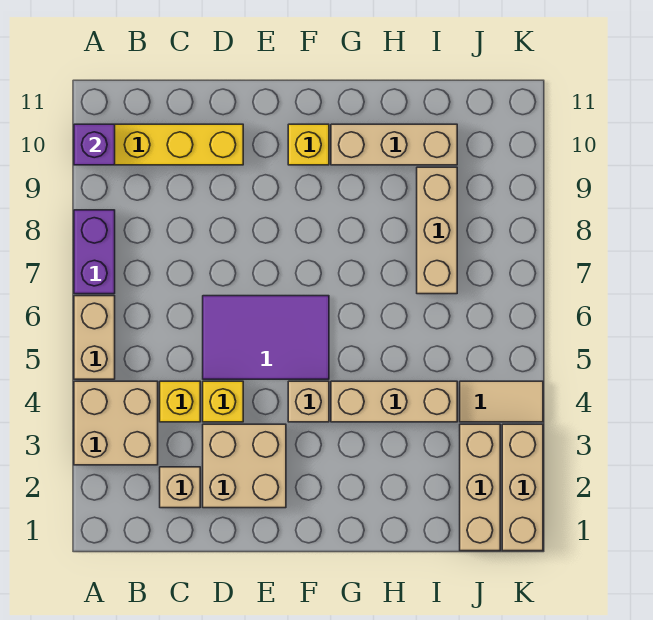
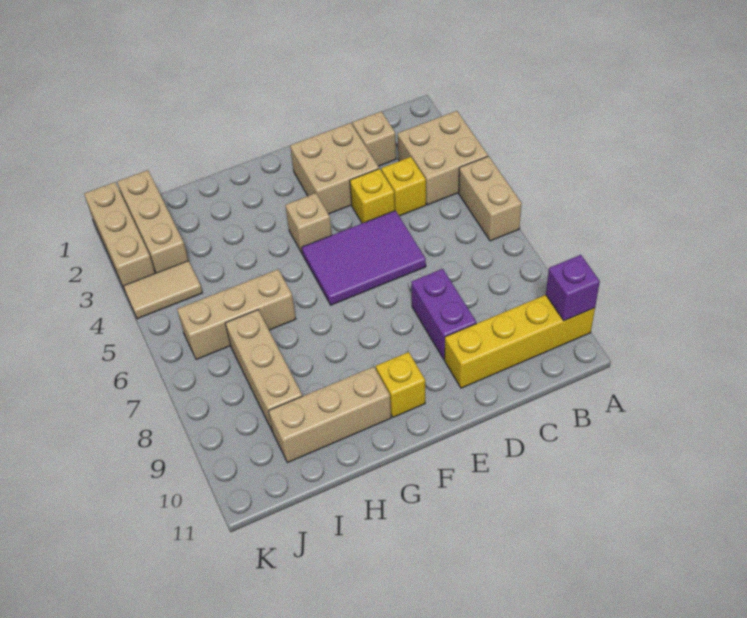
purple 1x2 brick [74,210,115,294] -> purple 1x2 brick moved to [411,269,476,360]
tan 1x3 brick [331,381,457,422] -> tan 1x3 brick moved to [177,269,296,360]

